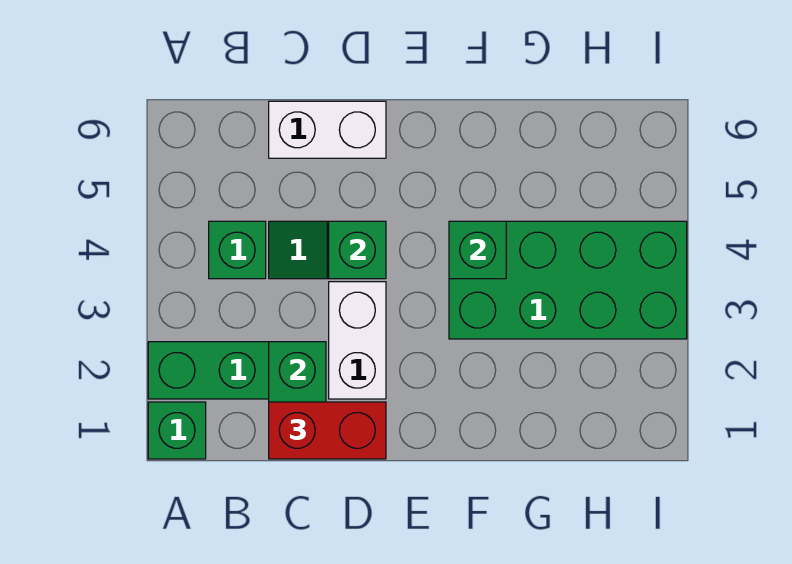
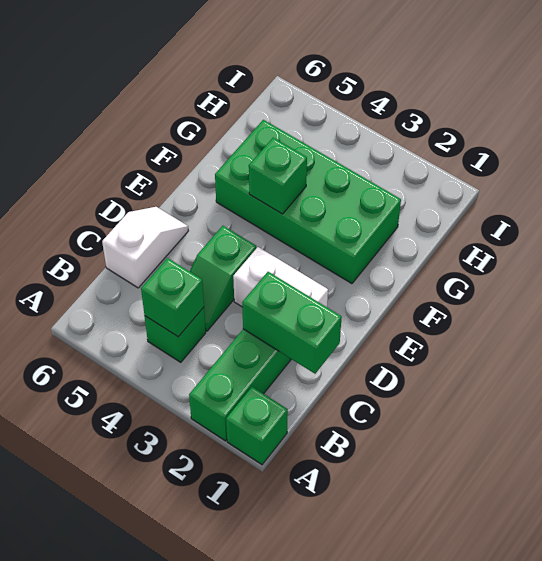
red 1x2 brick [269,402,386,459] -> none
white 1x2 brick [269,101,386,158] -> white 1x2 slope [102,207,188,288]
green 1x1 brick [329,221,386,279] -> green 1x1 brick moved to [141,258,204,337]
green 2x4 brick [449,221,687,339] -> green 2x4 brick turned to [215,120,401,284]

